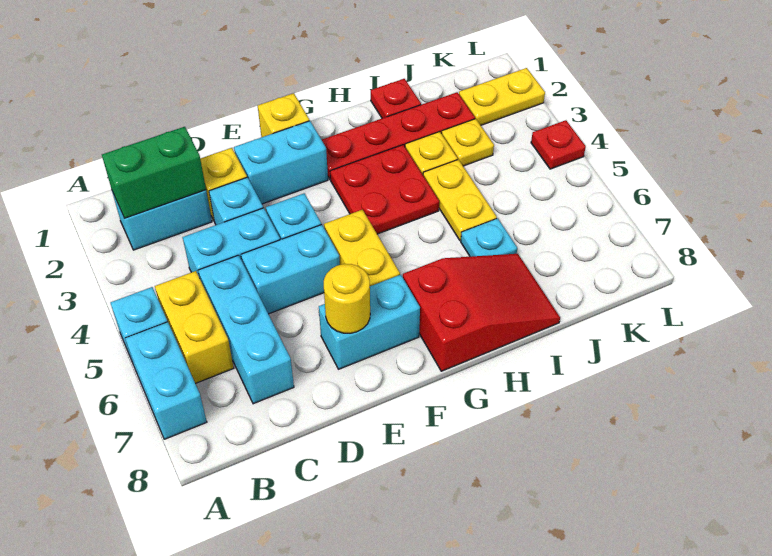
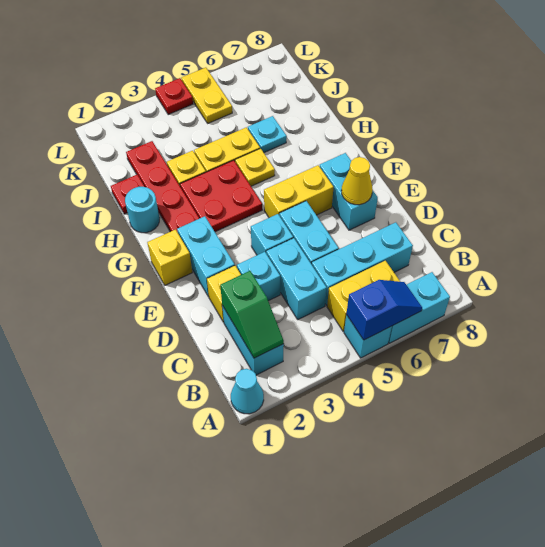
none -> cyan 1x1 cone [231,369,264,414]
none -> blue 1x2 slope [346,280,422,340]
green 1x2 brick [102,127,206,218] -> green 1x2 slope [220,271,284,358]
yellow 1x1 round brick [324,264,370,333] -> yellow 1x1 cone [341,157,373,205]
red 2x3 slope [403,254,560,371] -> none
none -> cyan 1x1 round brick [125,187,159,233]
yellow 1x1 plate [441,119,494,166] -> yellow 1x1 plate moved to [235,148,275,186]
yellow 1x2 plate [459,68,545,125] -> yellow 1x2 plate moved to [181,68,232,123]

